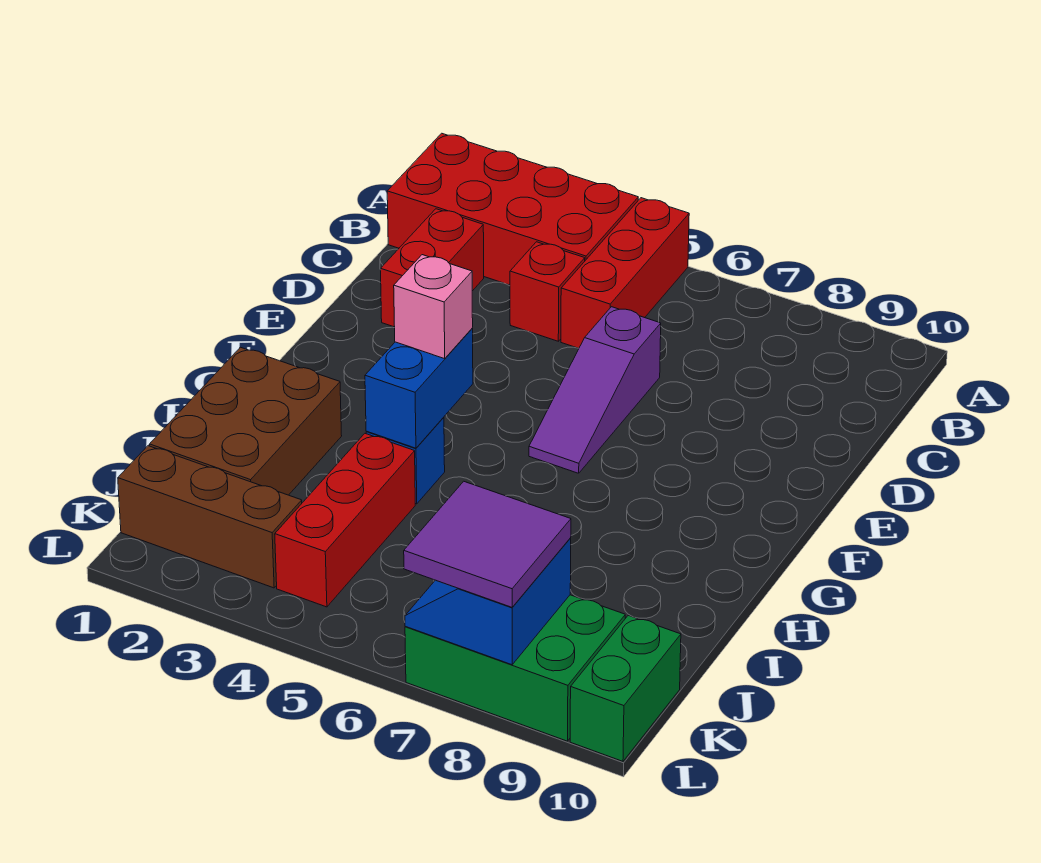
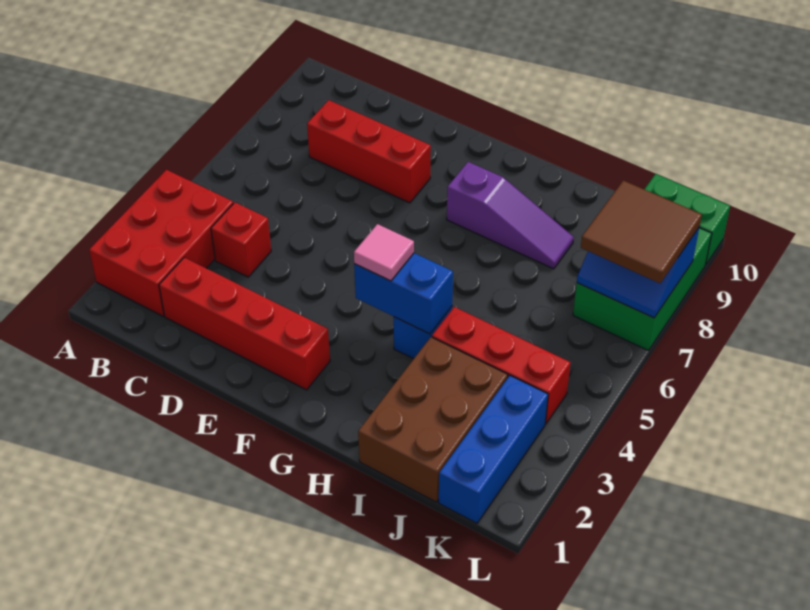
red 2x4 brick [387,133,638,285] -> red 2x3 brick [89,170,233,316]
red 1x3 brick [561,198,689,348] -> red 1x3 brick moved to [307,100,431,203]
red 1x2 brick [381,209,484,327] -> red 1x4 brick [159,258,330,390]
purple 1x3 slope [529,307,661,473] -> purple 1x3 slope moved to [447,162,574,269]
pink 1x1 brick [394,255,473,359] -> pink 1x1 tile [354,224,414,281]
brown 2x3 brick [149,347,342,495] -> brown 2x3 brick turned to [358,337,508,502]
brown 1x3 brick [118,446,302,588] -> blue 1x3 brick [439,376,548,523]
purple 2x2 tile [404,481,571,607] -> brown 2x2 tile [581,180,702,283]

